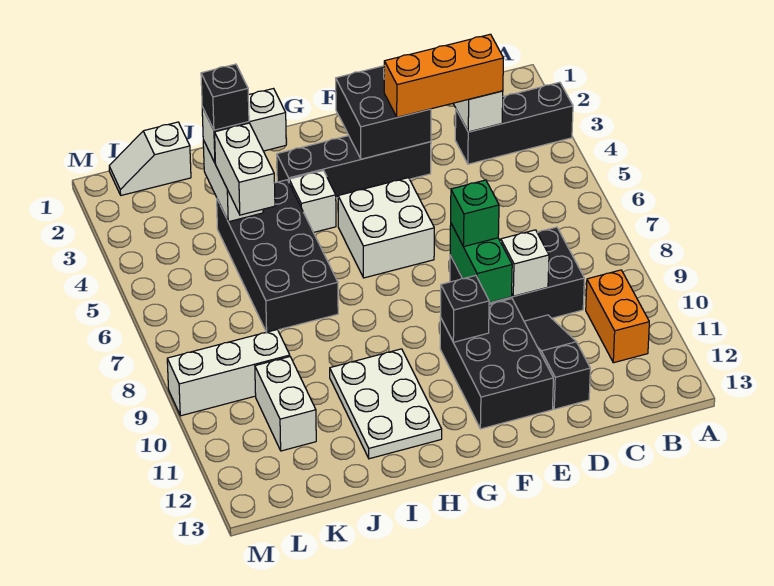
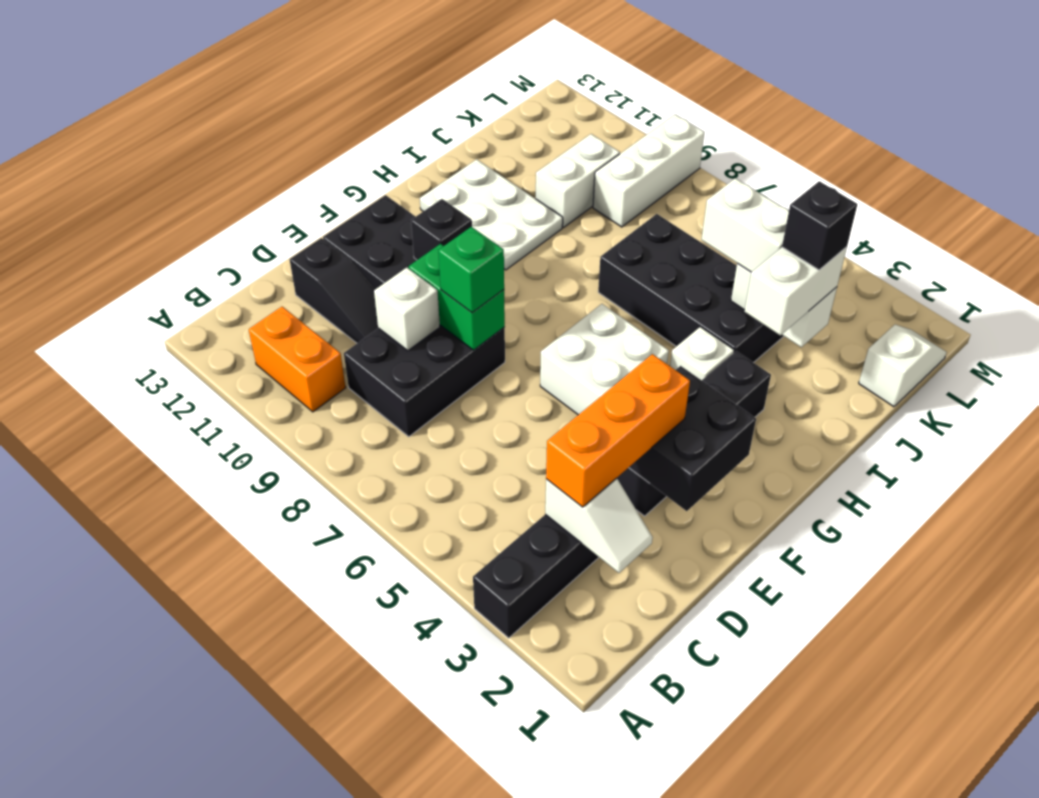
white 1x2 brick [255,357,316,451] -> white 1x2 brick turned to [536,134,620,227]

